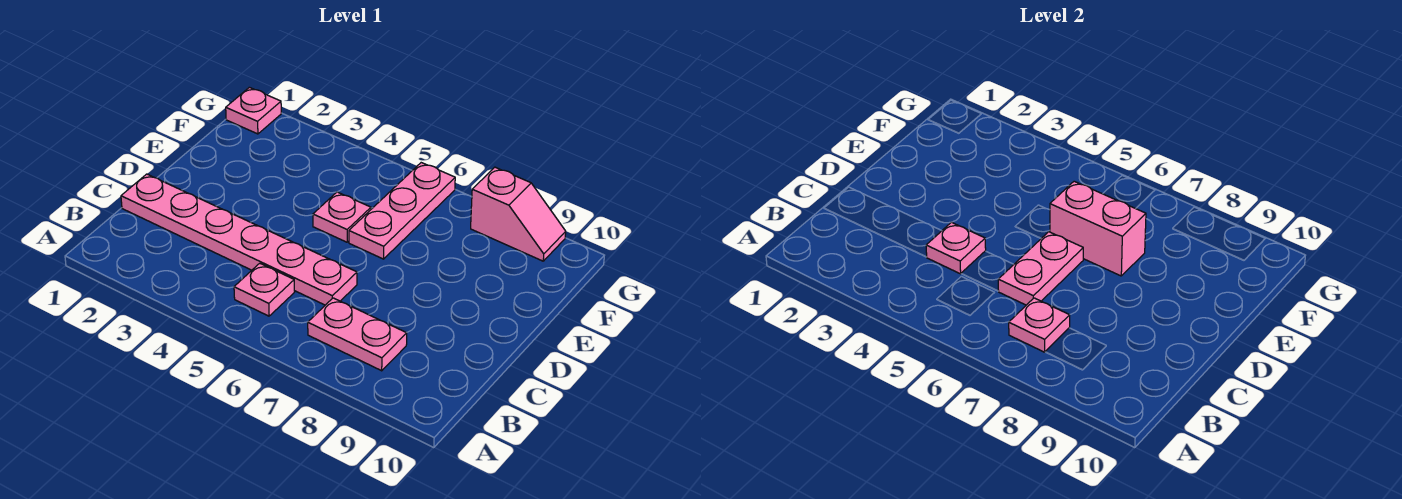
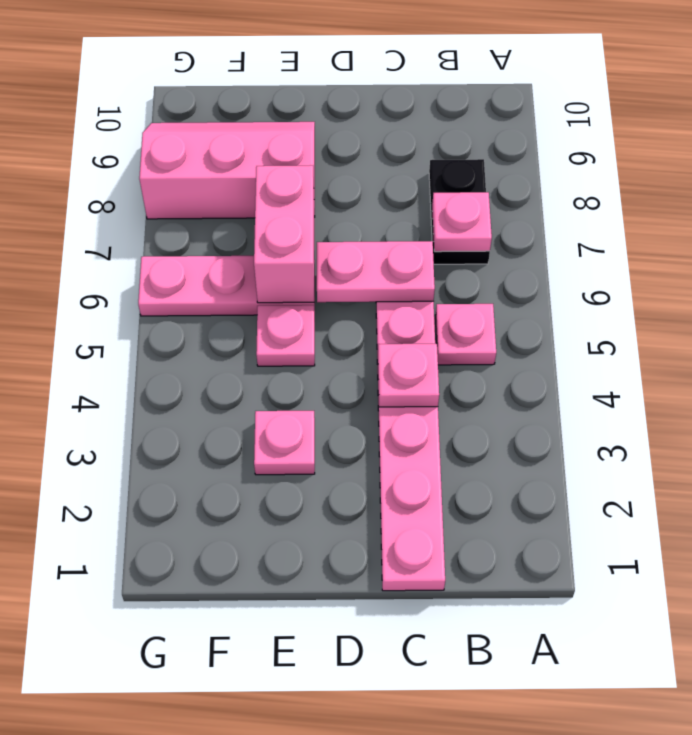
pink 1x2 plate [308,298,407,371] -> black 1x2 plate [429,159,490,264]
pink 1x1 plate [226,87,281,134] -> pink 1x1 plate moved to [254,411,315,475]
pink 1x2 slope [471,167,566,261] -> pink 2x3 slope [139,122,315,219]

